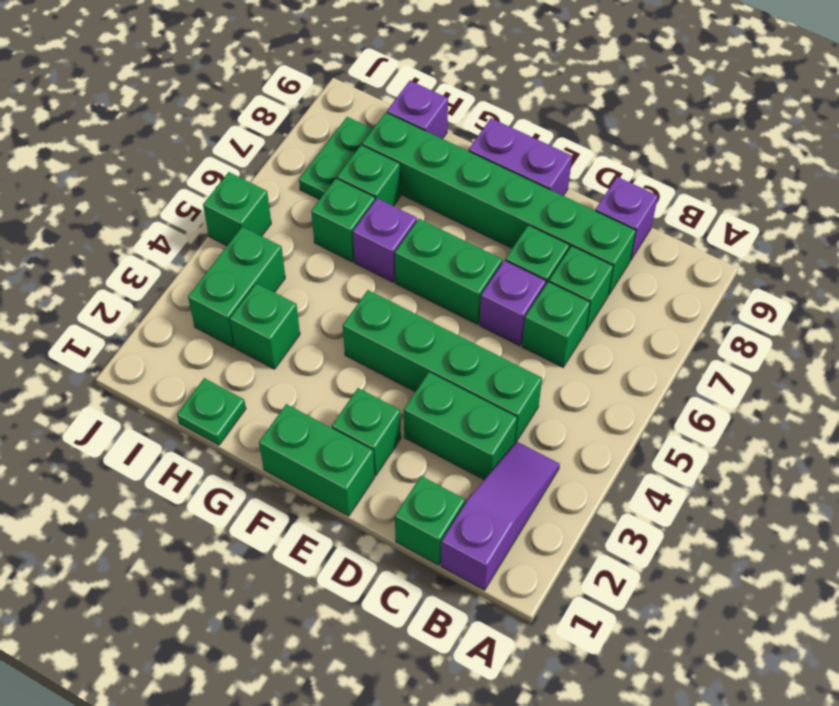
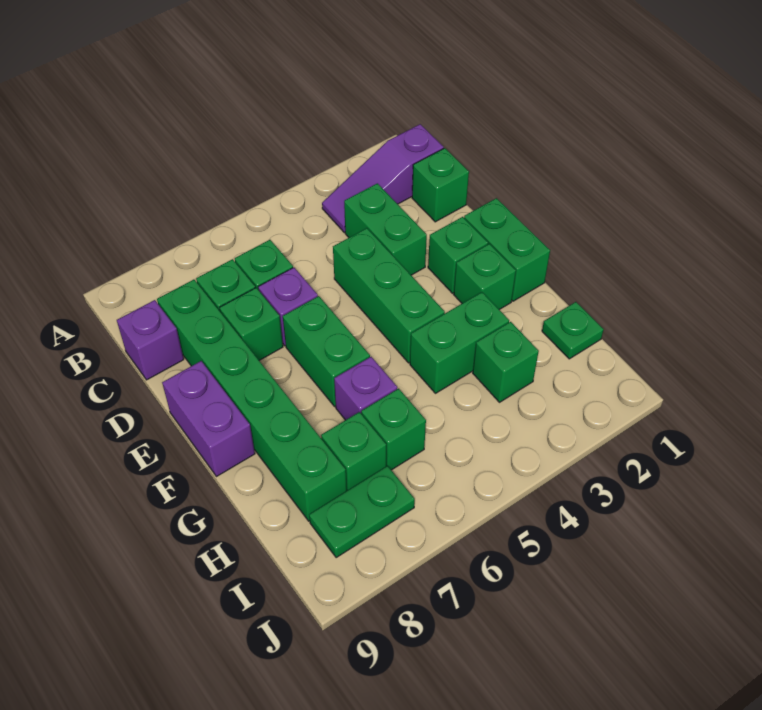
green 1x4 brick [343,290,542,443] -> green 1x3 brick [333,228,445,363]
purple 1x1 brick [387,81,448,139] -> none
green 1x2 brick [188,227,285,347] -> green 1x2 brick moved to [410,292,509,393]
green 1x1 brick [203,172,271,246] -> green 1x1 brick moved to [454,244,516,310]

